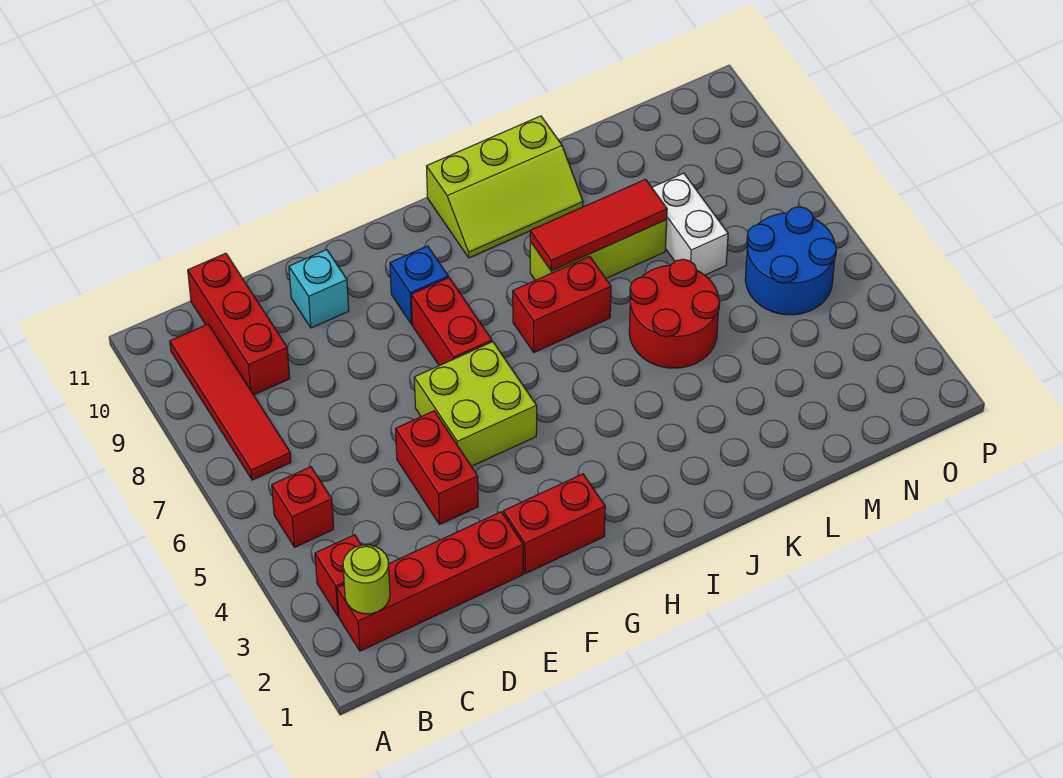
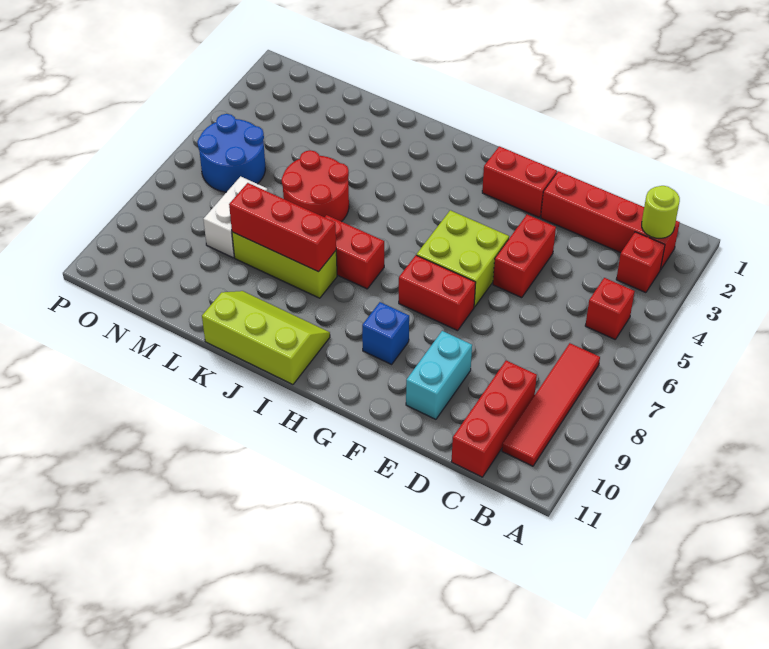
cyan 1x1 brick [289,250,349,328] -> cyan 1x2 brick [406,331,472,419]
red 1x2 brick [411,278,492,366] -> red 1x2 brick turned to [399,255,476,331]
red 1x3 tile [530,179,667,271] -> red 1x3 brick [229,183,336,272]

